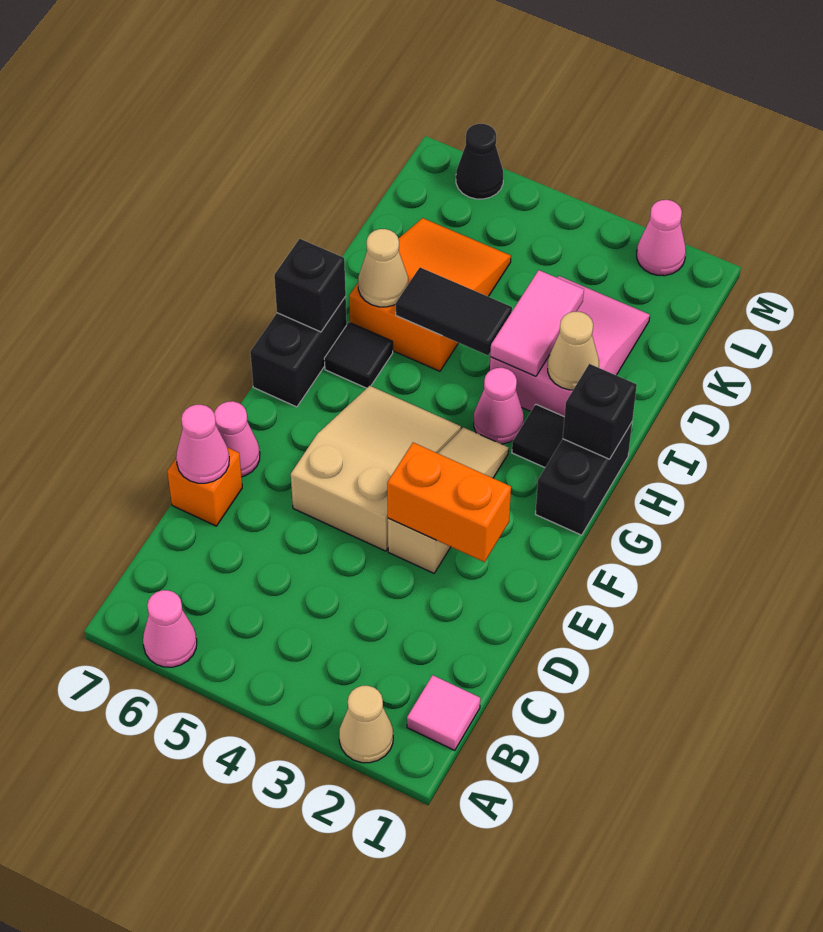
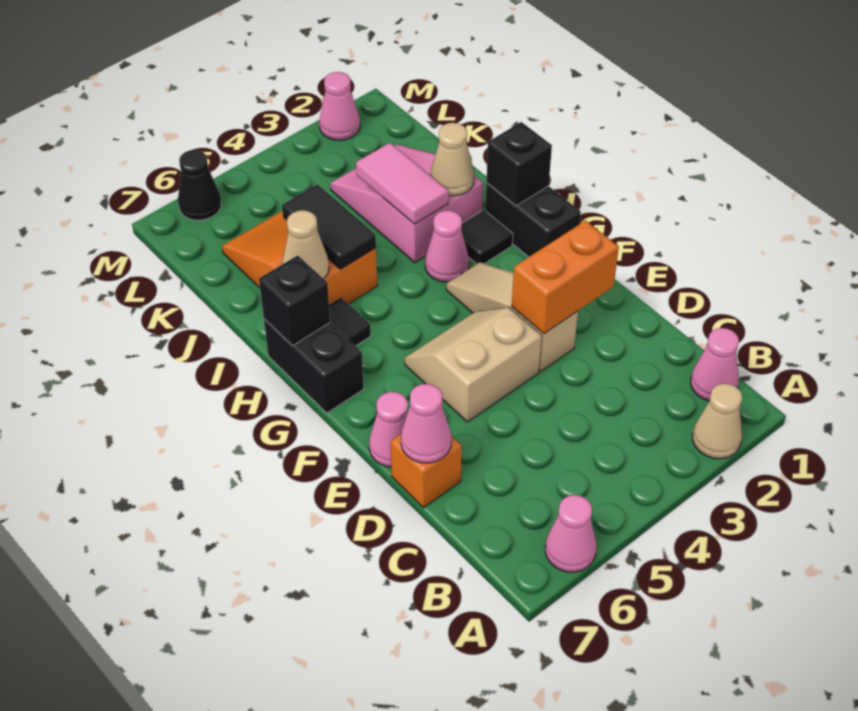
pink 1x1 tile [407,675,480,750] -> pink 1x1 cone [691,328,739,401]
tan 2x3 slope [291,386,461,551] -> tan 2x2 slope [405,308,542,422]
black 1x2 tile [396,267,512,355] -> black 1x2 tile turned to [282,184,376,269]

